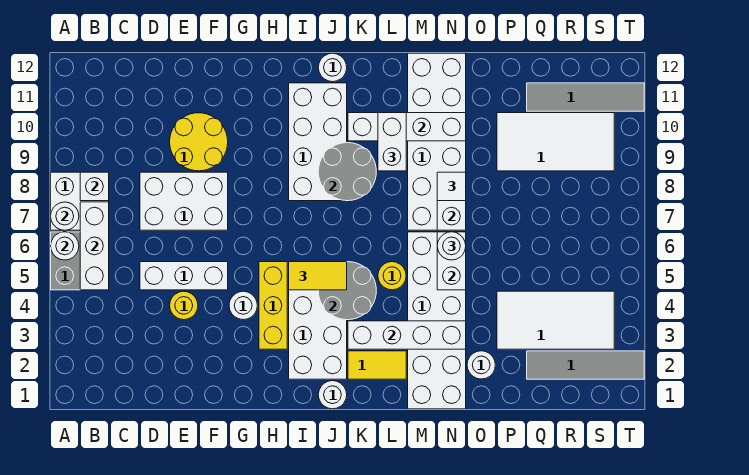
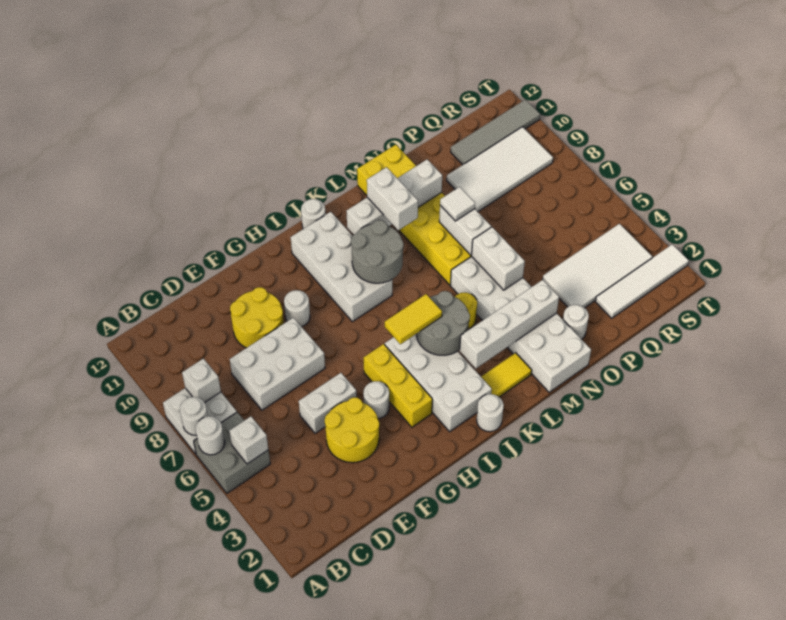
white 1x3 brick [80,202,109,290] -> white 1x1 brick [229,416,268,464]
white 1x3 brick [140,262,228,290] -> white 1x2 brick [299,373,357,433]
yellow 1x1 round brick [170,291,198,320] -> yellow 2x2 round brick [325,397,379,463]
white 2x6 brick [408,53,466,230] -> yellow 2x6 brick [357,145,472,285]
white 1x1 round brick [437,232,466,260] -> white 1x1 round brick moved to [284,290,310,327]
grey 1x4 tile [527,351,644,379] -> white 1x4 tile [595,244,689,318]

